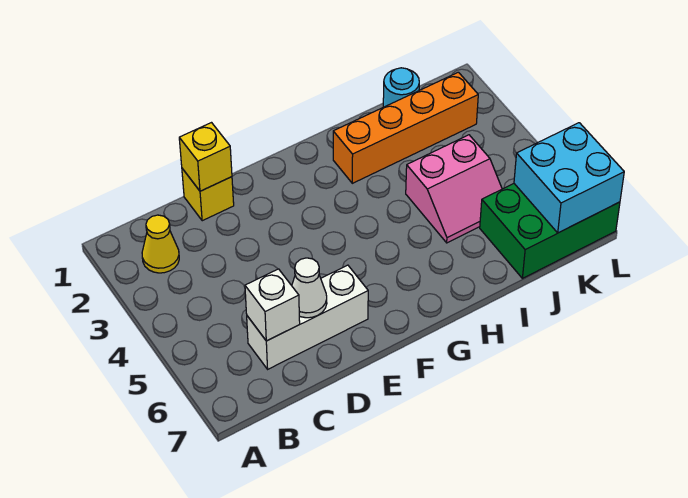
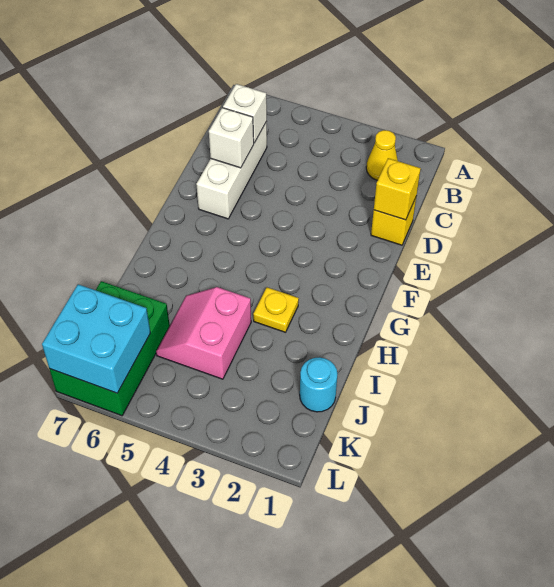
white 1x1 cone [292,258,327,318] -> white 1x1 brick [209,108,254,168]
orange 1x4 brick [333,72,478,183] -> none
none -> yellow 1x1 plate [253,287,299,332]

